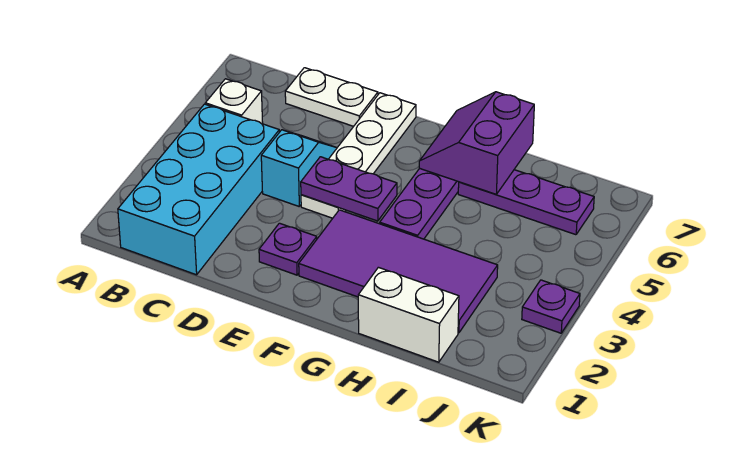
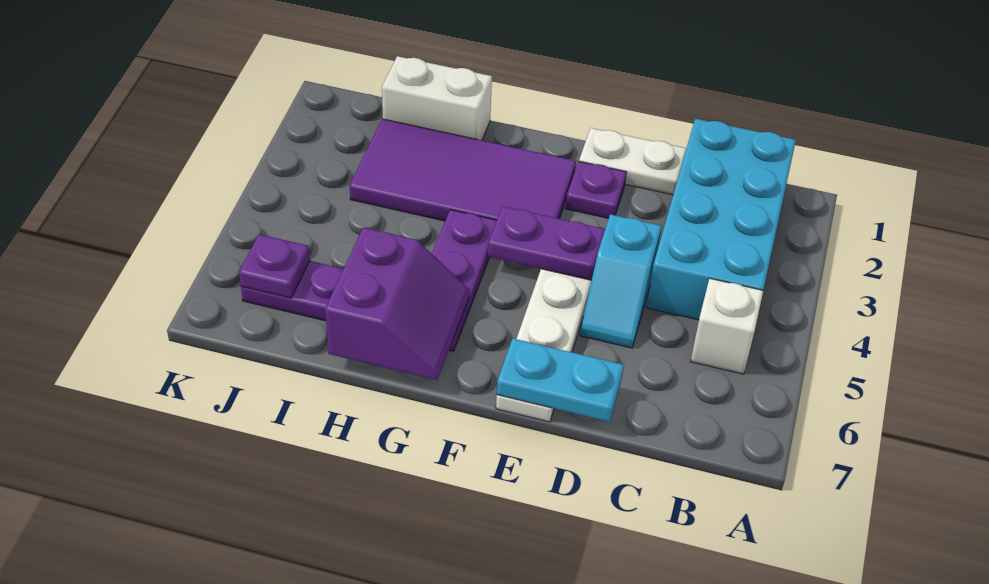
white 1x2 plate [285,68,378,126] -> white 1x2 plate moved to [579,128,686,195]
none -> cyan 1x2 plate [497,339,624,422]
purple 1x1 plate [522,280,580,333] -> purple 1x1 plate moved to [239,234,310,298]

